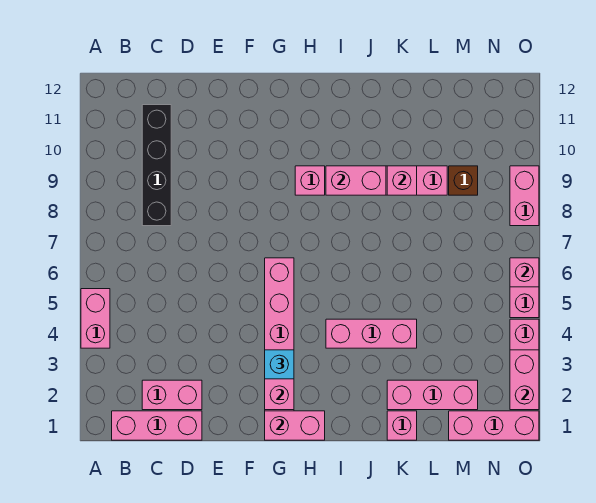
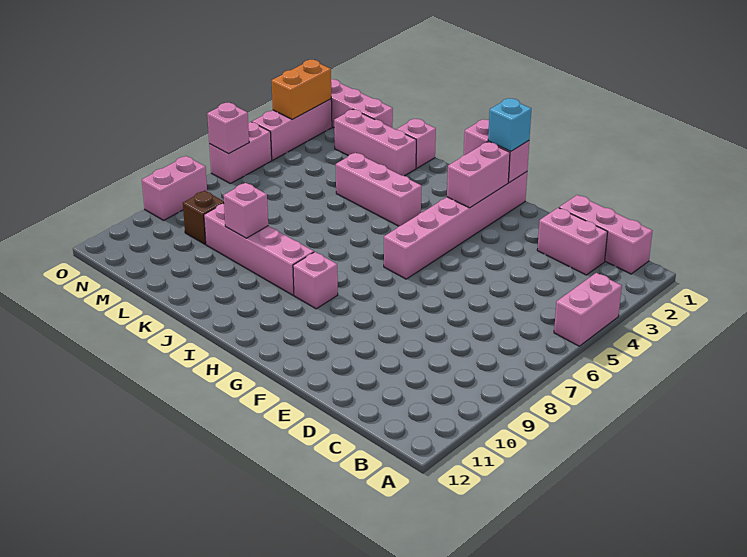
black 1x4 brick [142,105,171,226] -> none
cyan 1x1 brick [265,350,294,379] -> cyan 1x1 brick moved to [488,98,531,151]
pink 1x2 brick [326,166,386,195] -> none
pink 1x2 brick [510,350,539,410] -> orange 1x2 brick [272,60,331,120]

